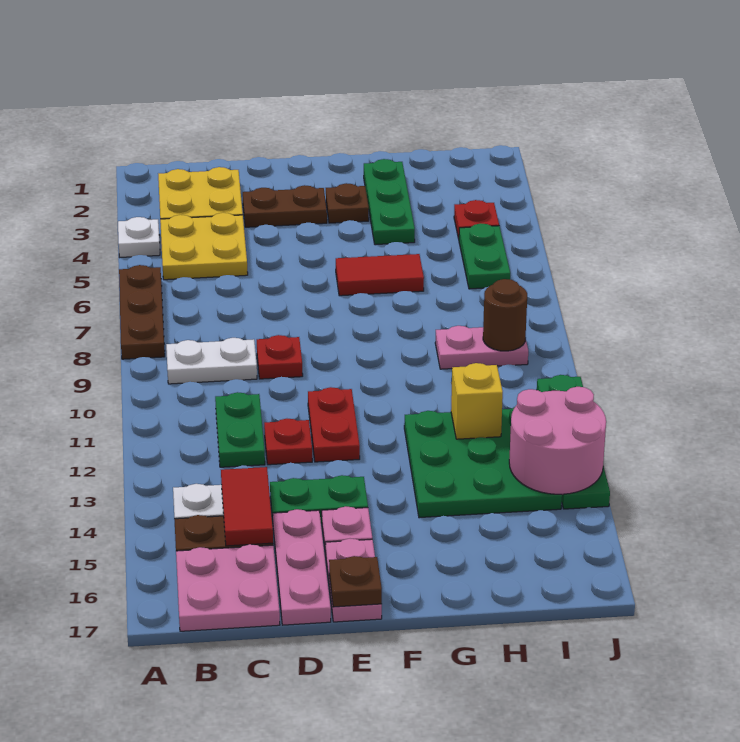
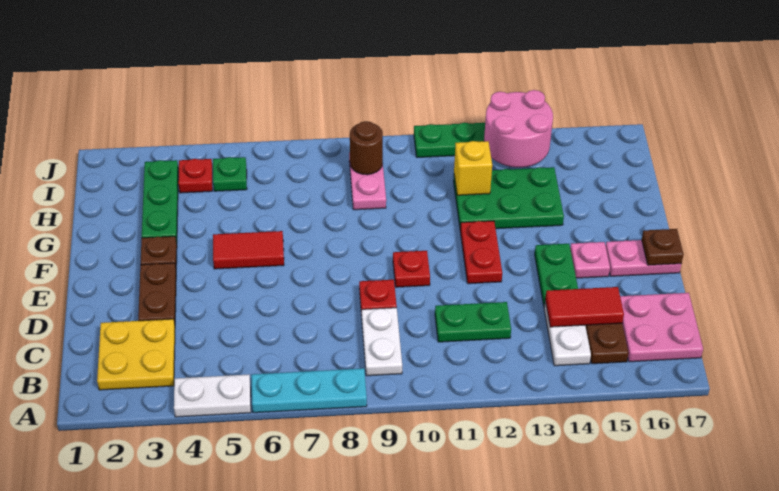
white 1x1 plate [118,217,160,257] -> white 1x2 plate [174,374,251,417]
brown 1x3 plate [119,265,165,359] -> cyan 1x3 plate [251,368,367,413]
yellow 2x2 plate [160,213,248,280] -> none
red 1x1 plate [264,419,312,465] -> red 1x1 plate moved to [393,251,430,287]
pink 1x3 plate [273,509,331,625] -> none
red 1x2 plate [308,387,360,462] -> red 1x2 plate turned to [460,221,502,284]
red 1x2 tile [336,254,424,296] -> red 1x2 tile turned to [213,231,284,269]
green 1x3 plate [364,159,415,245] -> green 1x3 plate turned to [142,160,178,242]
green 3x3 plate [404,407,562,518] -> green 2x3 plate [453,167,564,229]
green 1x2 plate [459,223,510,289] -> green 1x1 plate [213,157,247,191]

